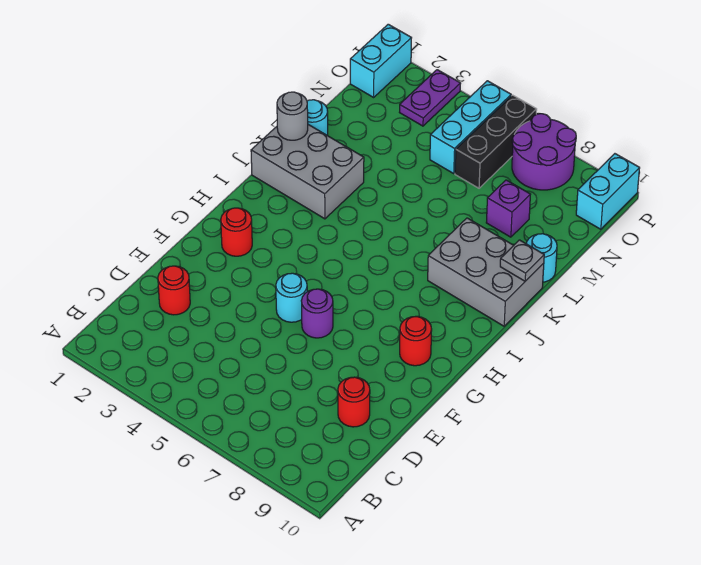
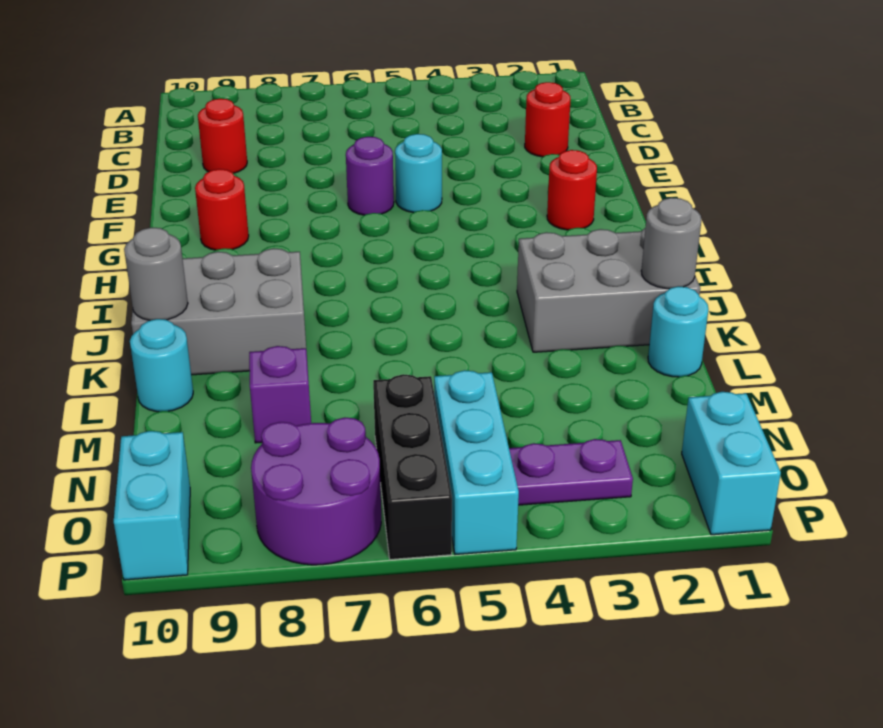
grey 1x1 plate [500,240,544,281] -> grey 1x1 round brick [124,227,188,320]
purple 1x2 plate [399,70,461,126] -> purple 1x2 plate turned to [509,439,633,505]

